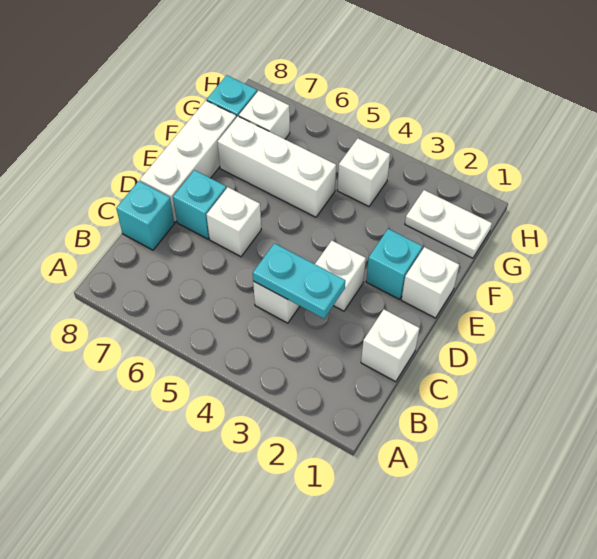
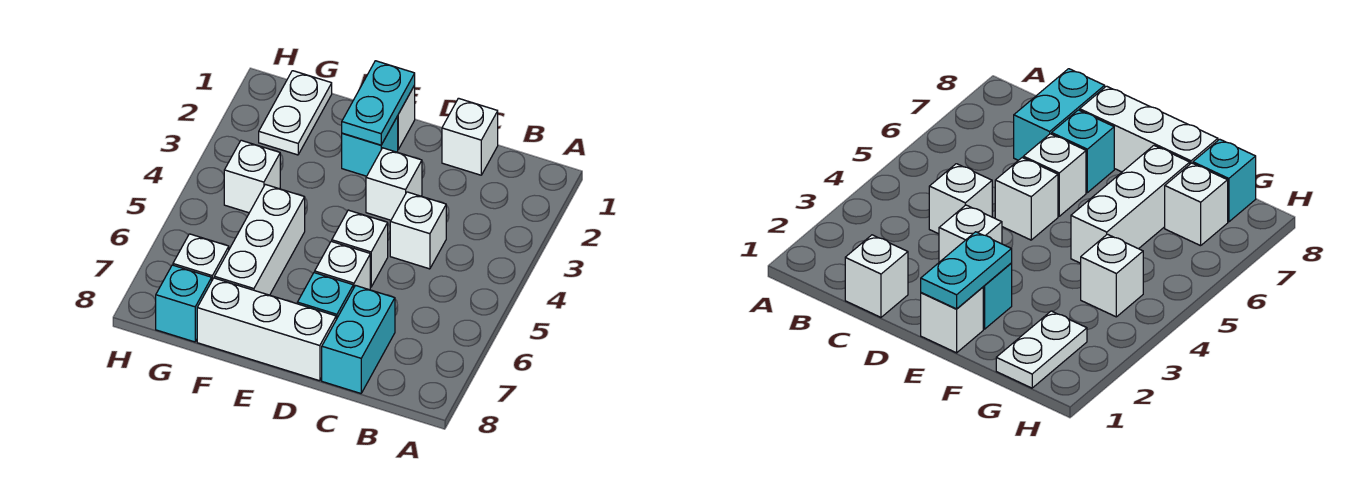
cyan 1x2 plate [253,243,345,319] -> cyan 1x2 plate moved to [342,61,415,145]
cyan 1x1 brick [116,181,175,250] -> cyan 1x2 brick [322,286,395,393]
none -> white 1x1 brick [332,210,388,287]

